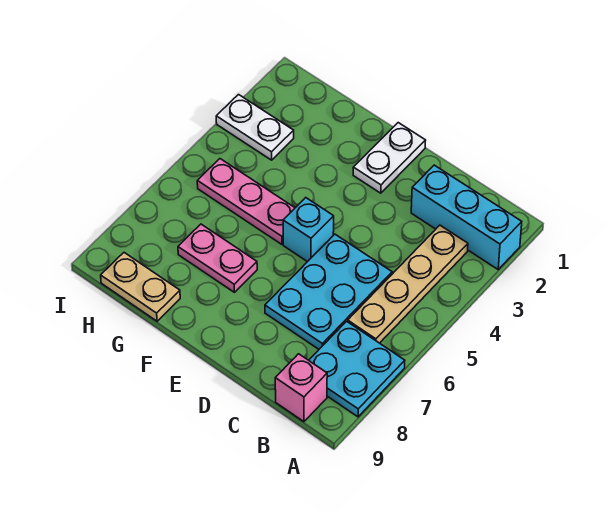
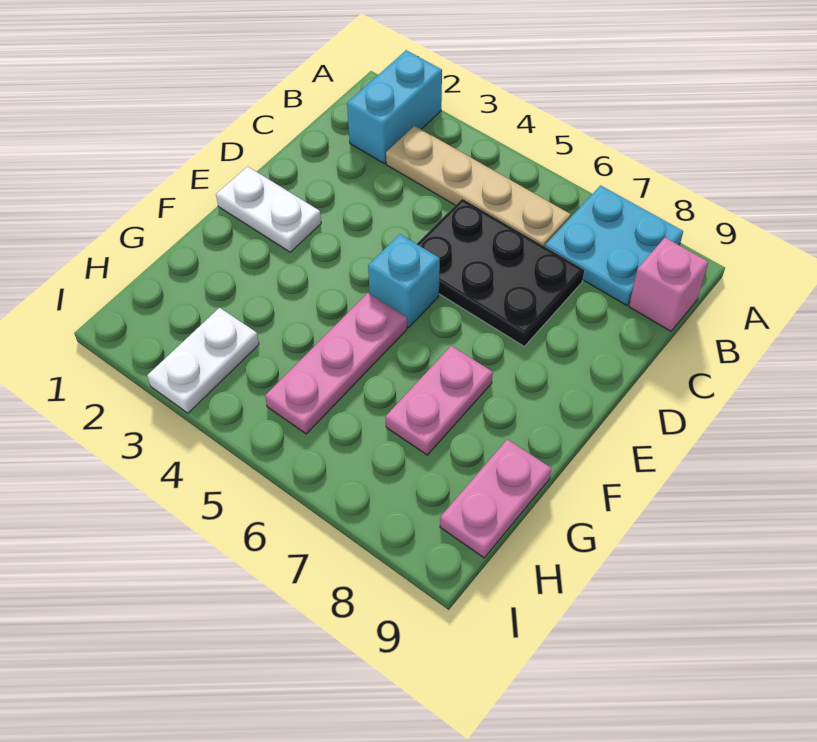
cyan 1x3 brick [411,165,522,269] -> cyan 1x2 brick [347,50,442,164]
cyan 2x3 plate [265,234,392,349] -> black 2x3 plate [417,199,584,346]
tan 1x2 plate [101,253,180,321] -> pink 1x2 plate [440,439,551,558]

